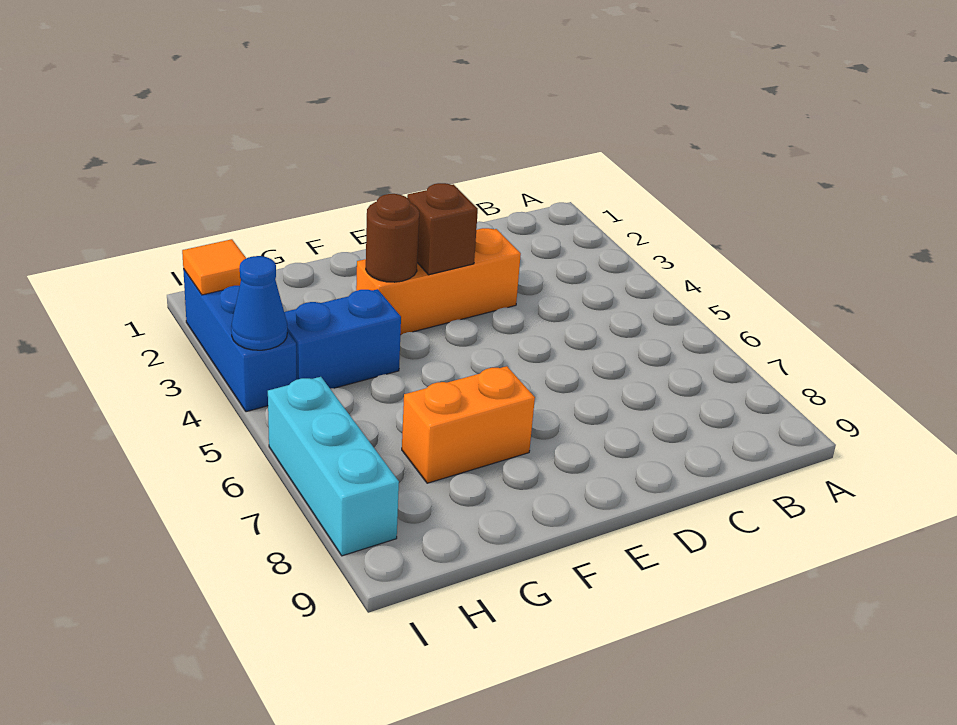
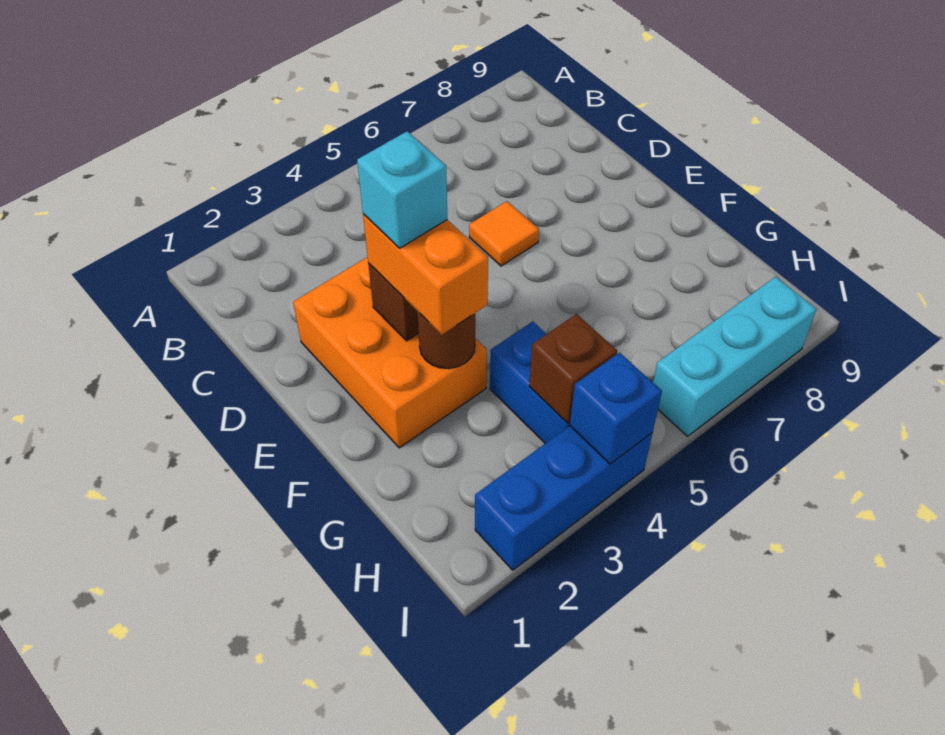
orange 1x3 brick [356,228,521,335] -> orange 2x3 brick [293,257,487,448]
none -> cyan 1x1 brick [357,131,447,248]
orange 1x2 brick [402,366,535,483] -> orange 1x2 brick moved to [363,214,488,335]
none -> brown 1x1 brick [529,314,617,423]
orange 1x1 tile [182,239,246,295] -> orange 1x1 tile moved to [469,201,539,266]
blue 1x1 cone [231,256,287,350] -> blue 1x1 brick [570,353,662,464]

